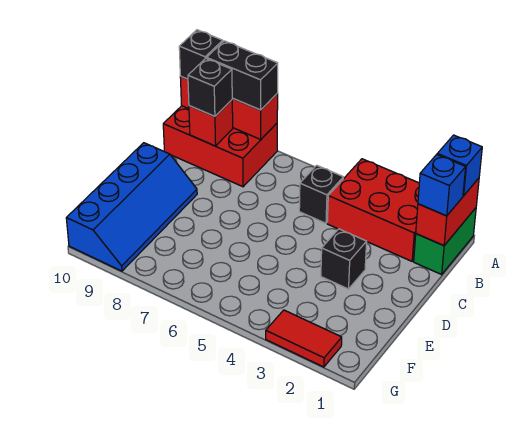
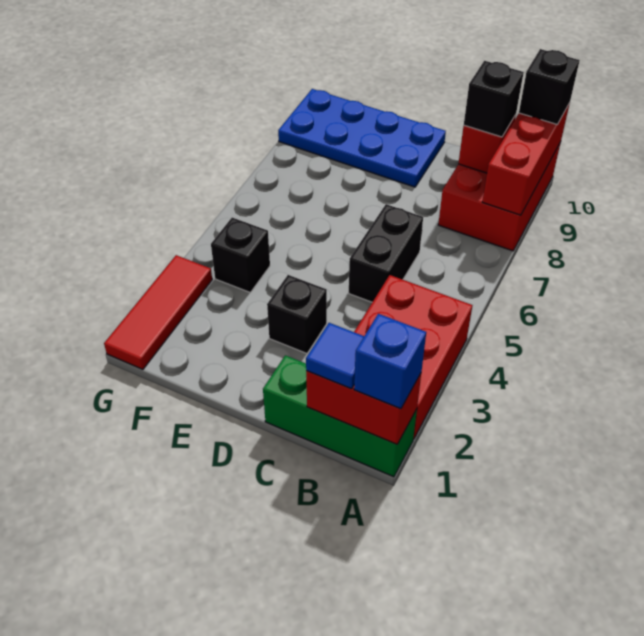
green 1x2 brick [414,208,476,274] -> green 1x3 brick [263,355,417,477]
black 1x2 brick [207,41,278,110] -> black 1x2 brick moved to [349,204,423,302]
blue 1x1 brick [418,155,466,216] -> blue 1x1 tile [306,323,364,389]
black 1x1 brick [299,165,343,223] -> black 1x1 brick moved to [211,218,270,292]
blue 2x4 slope [66,143,197,271] -> blue 2x4 plate [278,89,446,187]
red 1x2 tile [266,310,342,367] -> red 1x3 tile [104,255,212,369]

